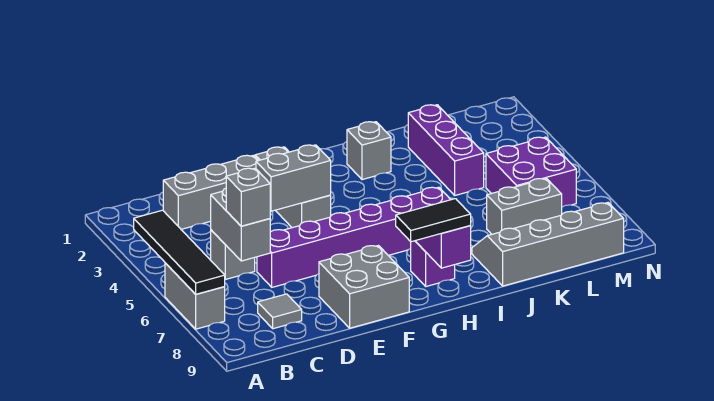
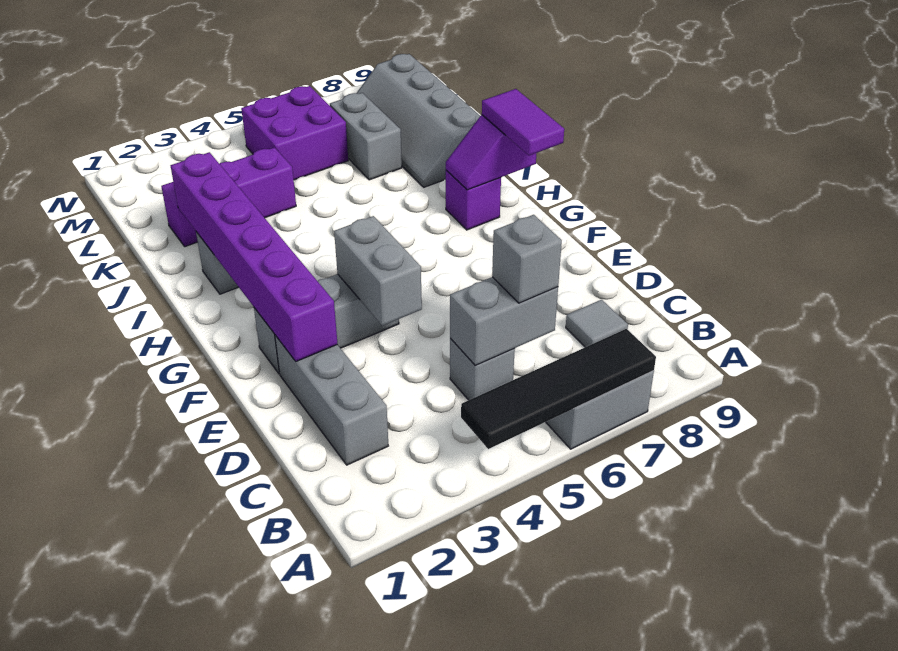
purple 1x6 brick [257,187,451,287] -> purple 1x6 brick moved to [171,152,337,361]
grey 2x2 brick [319,246,409,328] -> none
black 1x2 tile [396,199,471,242] -> purple 1x2 tile [482,89,564,156]

